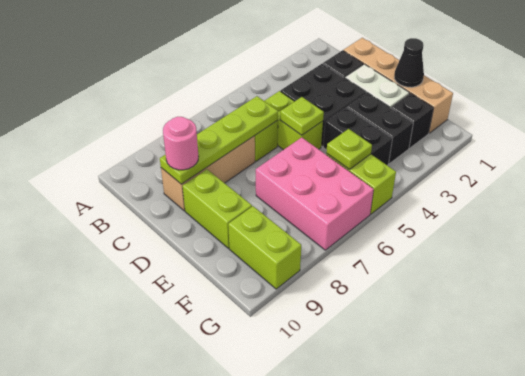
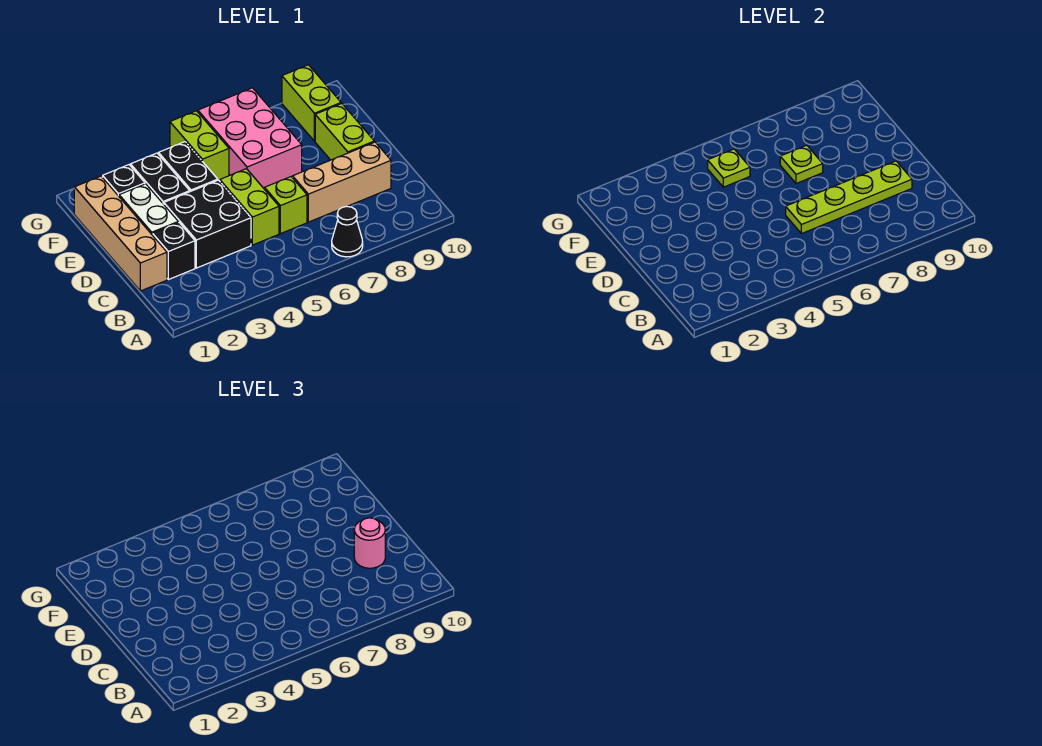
lime 1x1 plate [280,97,324,135] -> lime 1x1 plate moved to [780,145,823,184]
black 1x1 cone [394,38,424,87] -> black 1x1 cone moved to [332,206,363,257]

